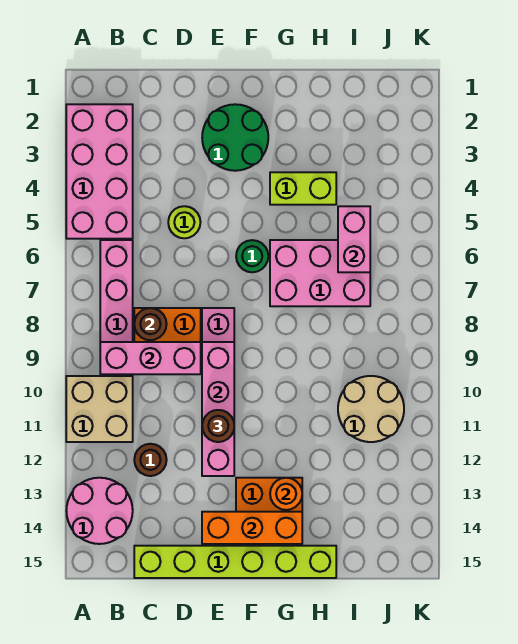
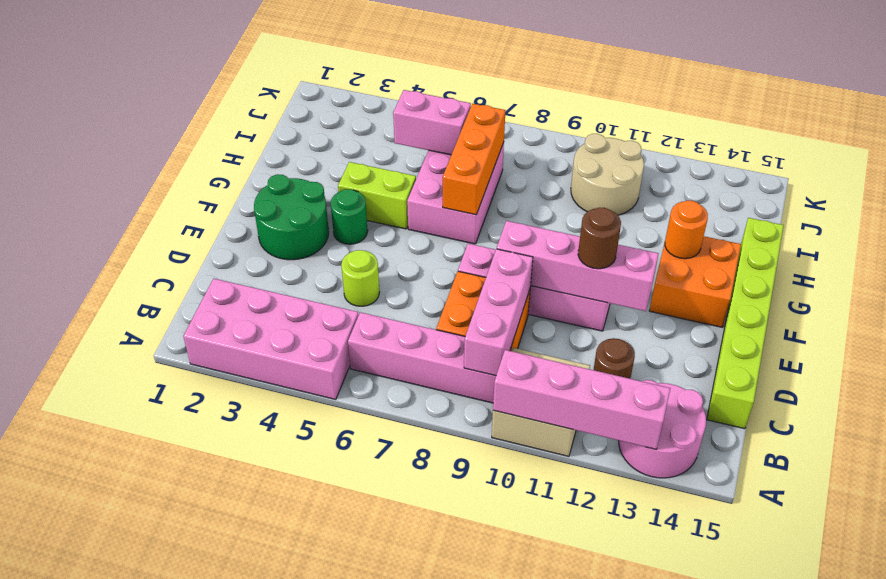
none -> pink 1x4 brick [493,350,670,450]
brown 1x1 round brick [134,308,167,340] -> none
orange 1x3 brick [202,512,302,544] -> orange 1x3 brick moved to [443,104,505,215]
green 1x1 round brick [236,240,268,272] -> green 1x1 round brick moved to [331,189,368,244]
lime 1x2 brick [270,172,336,205] -> lime 1x2 brick turned to [338,162,416,229]

